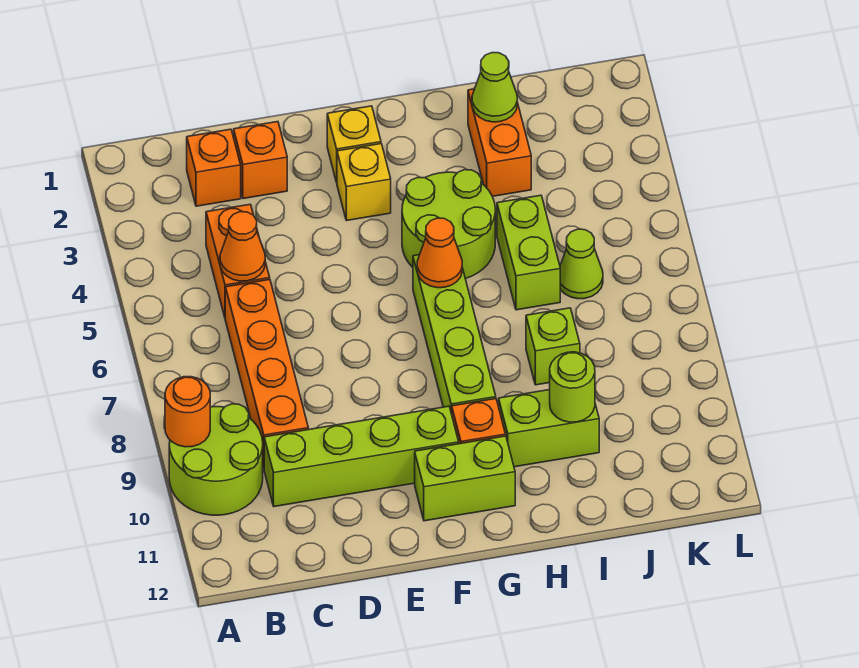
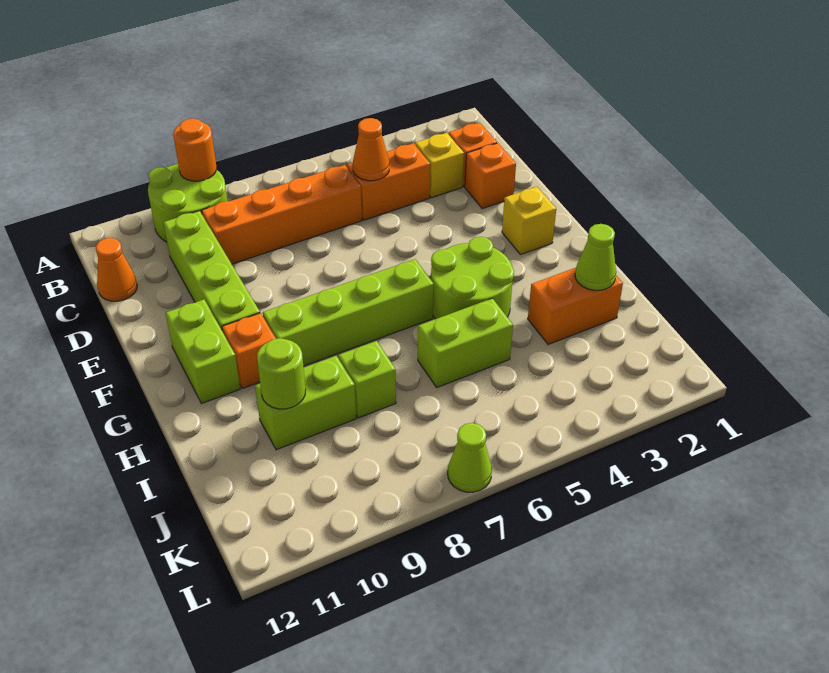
yellow 1x1 brick [337,144,391,221] -> yellow 1x1 brick moved to [415,133,464,198]
orange 1x1 cone [417,218,462,288] -> orange 1x1 cone moved to [96,238,137,301]
lime 1x2 brick [499,390,599,467] -> lime 1x2 brick turned to [255,356,356,450]
lime 1x1 cone [560,229,603,299] -> lime 1x1 cone moved to [448,423,492,492]

